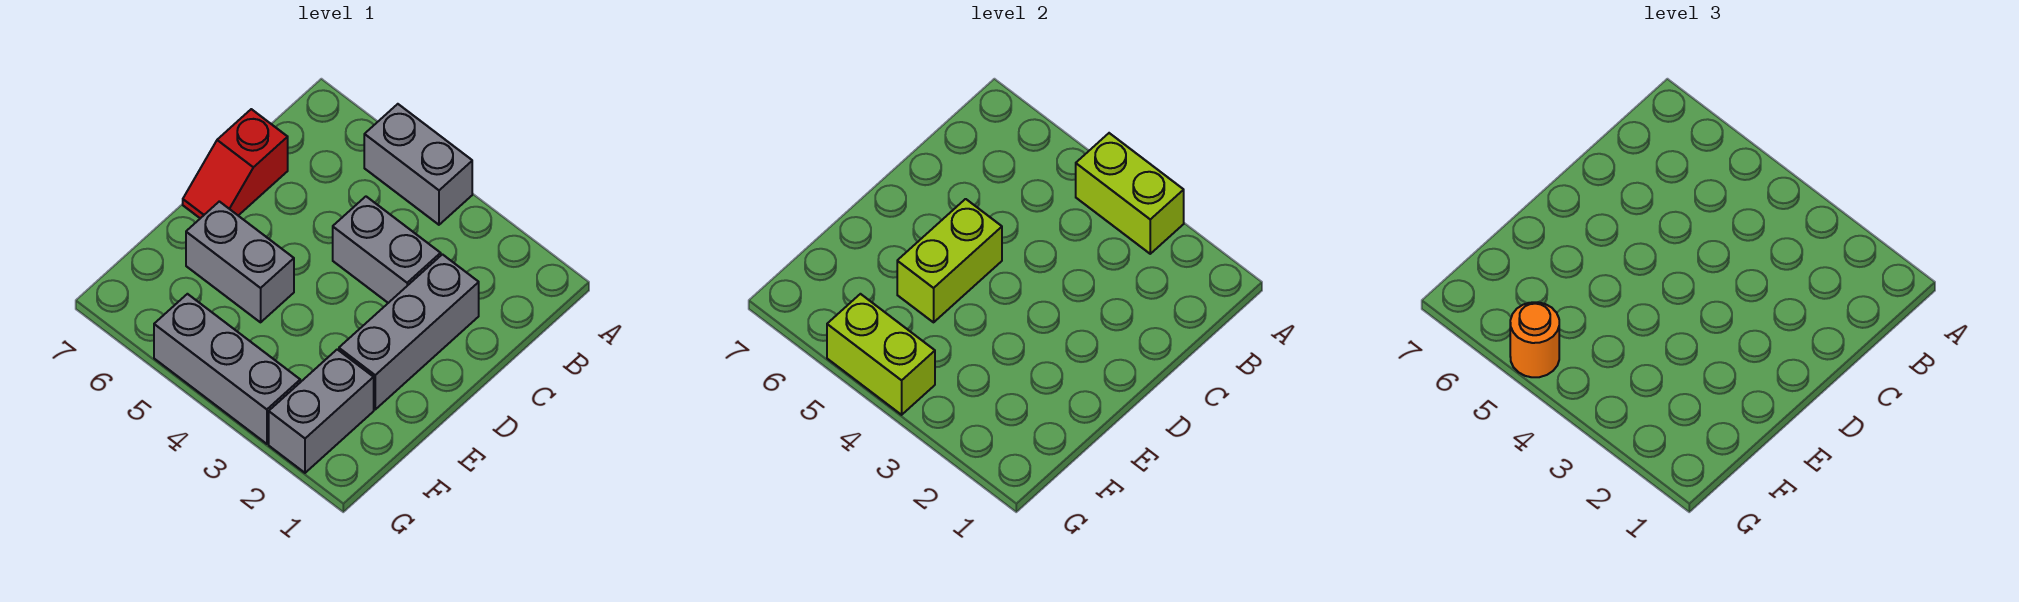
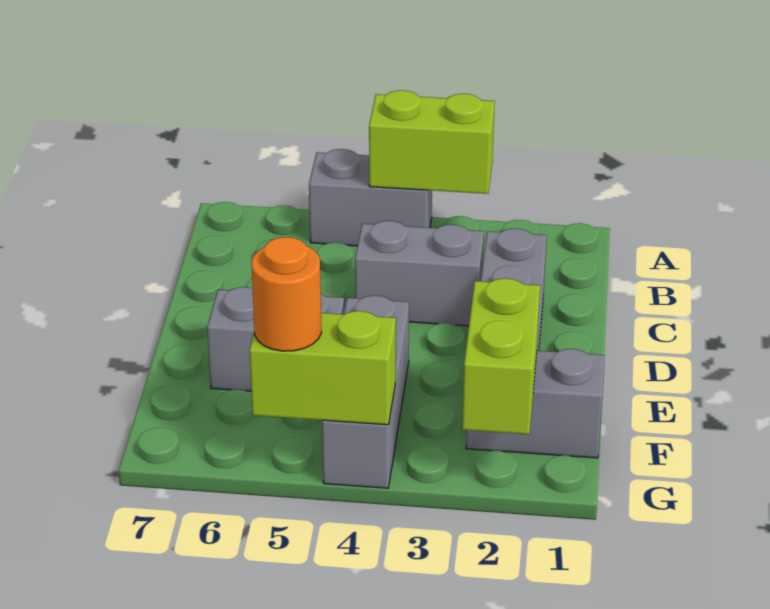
red 1x2 slope [183,109,288,218] -> none
lime 1x2 brick [897,199,1002,322] -> lime 1x2 brick moved to [462,278,540,434]
grey 1x2 brick [269,349,374,473] -> grey 1x2 brick turned to [466,349,605,458]
grey 1x3 brick [154,294,300,444] -> grey 1x3 brick turned to [322,295,409,488]

